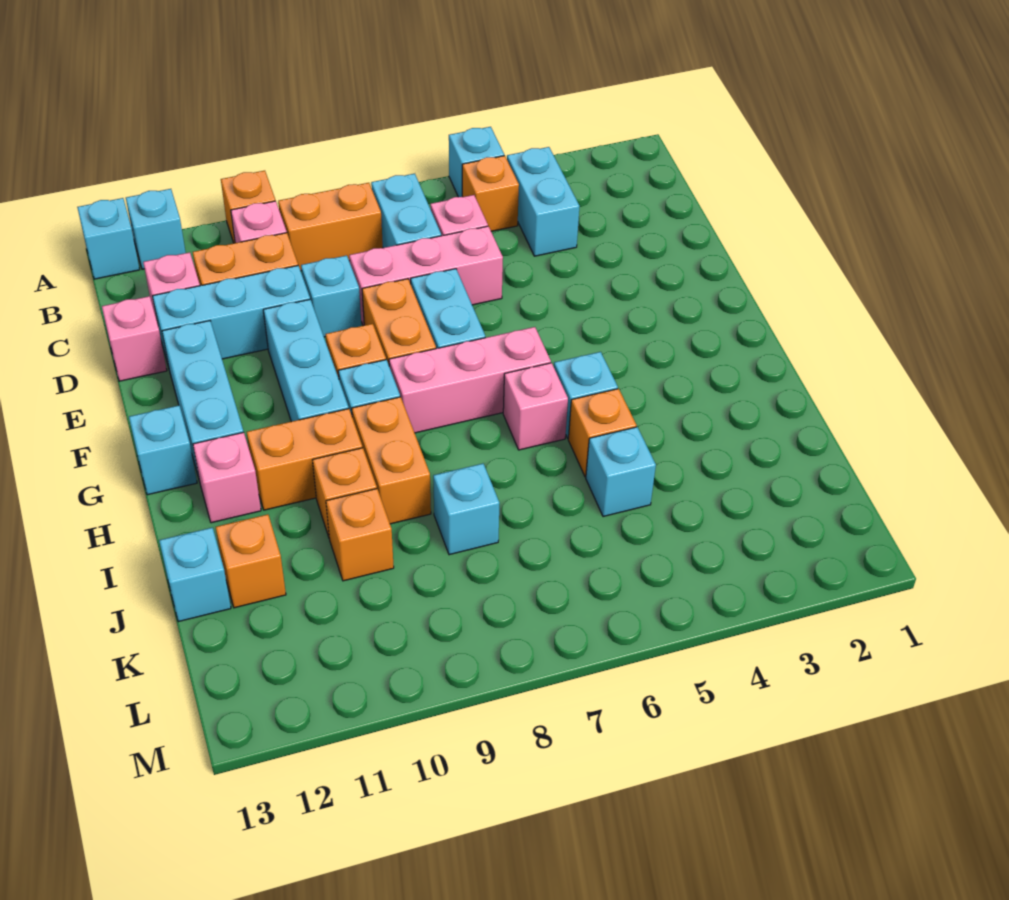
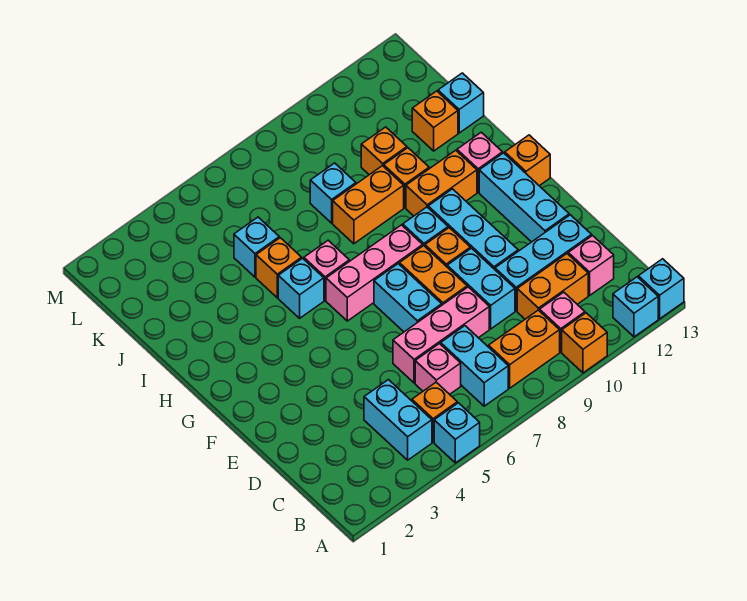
cyan 1x1 brick [301,255,362,337] -> cyan 1x2 brick [447,248,515,329]
pink 1x1 brick [102,296,167,381] -> none
cyan 1x1 brick [129,406,197,495] -> orange 1x1 brick [505,135,550,186]
orange 1x2 brick [352,397,431,524] -> orange 1x2 brick turned to [333,166,404,244]

